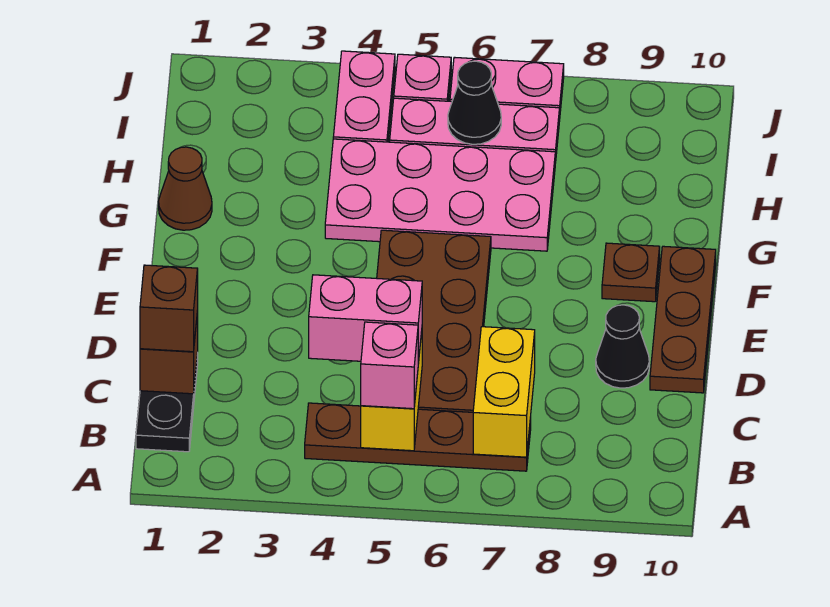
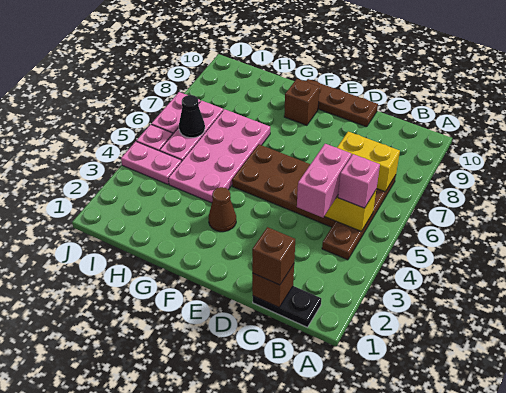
black 1x1 cone [596,305,649,388] -> none
brown 1x1 plate [602,243,660,302] -> brown 1x1 brick [284,79,320,125]
brown 1x1 cone [159,147,212,230] -> brown 1x1 cone moved to [208,187,236,232]

